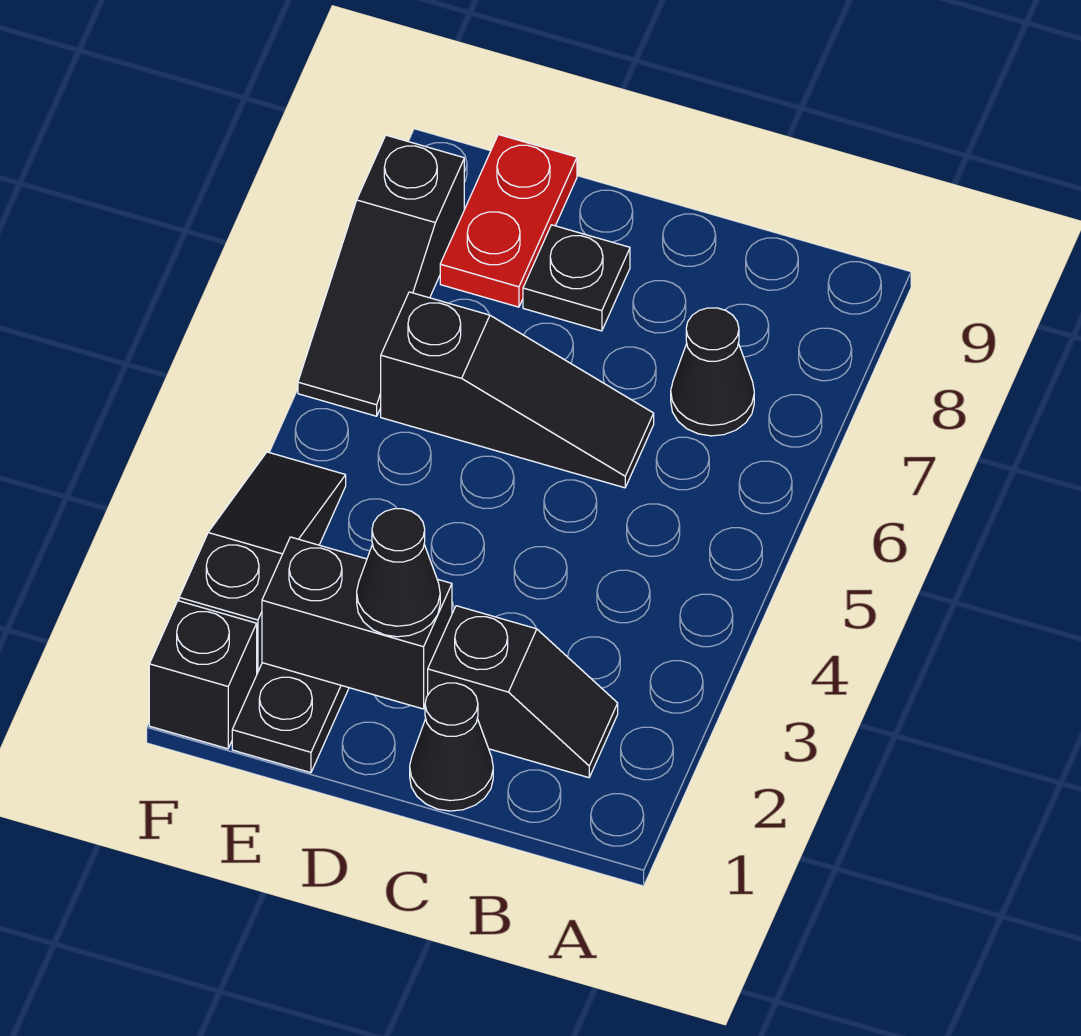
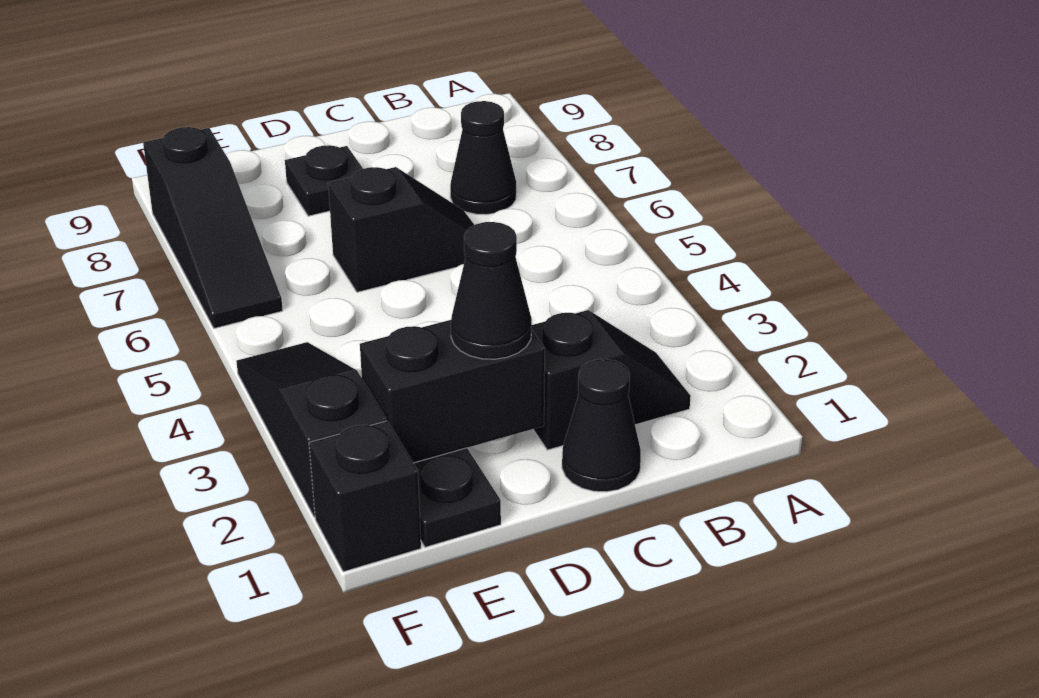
black 1x3 slope [381,292,654,488] -> black 1x2 slope [328,167,474,292]
red 1x2 plate [440,135,577,307] -> none

